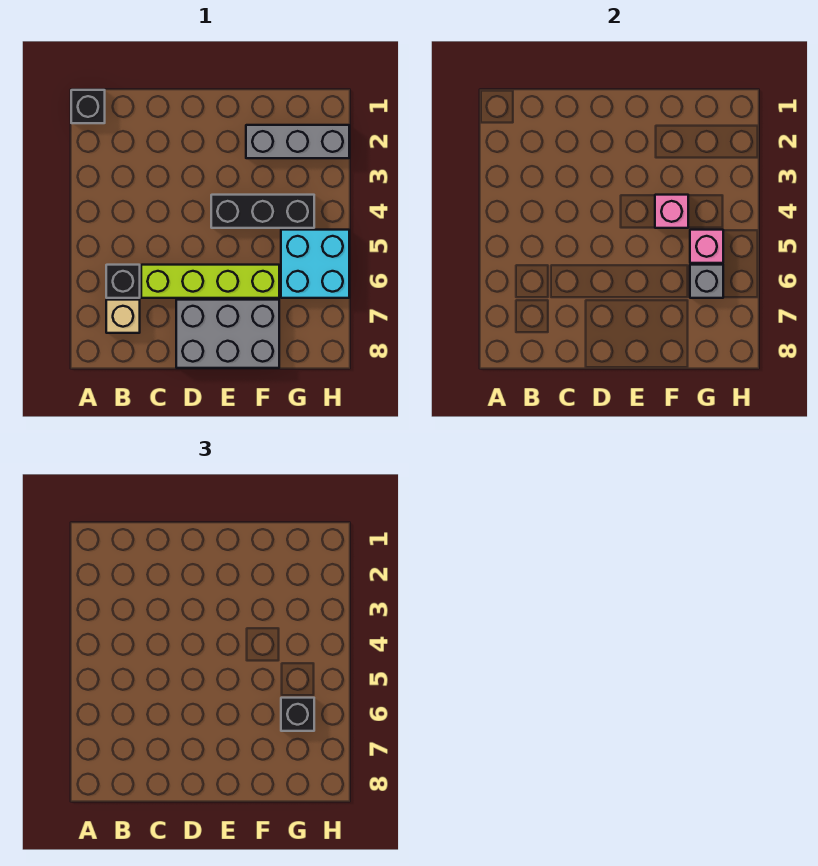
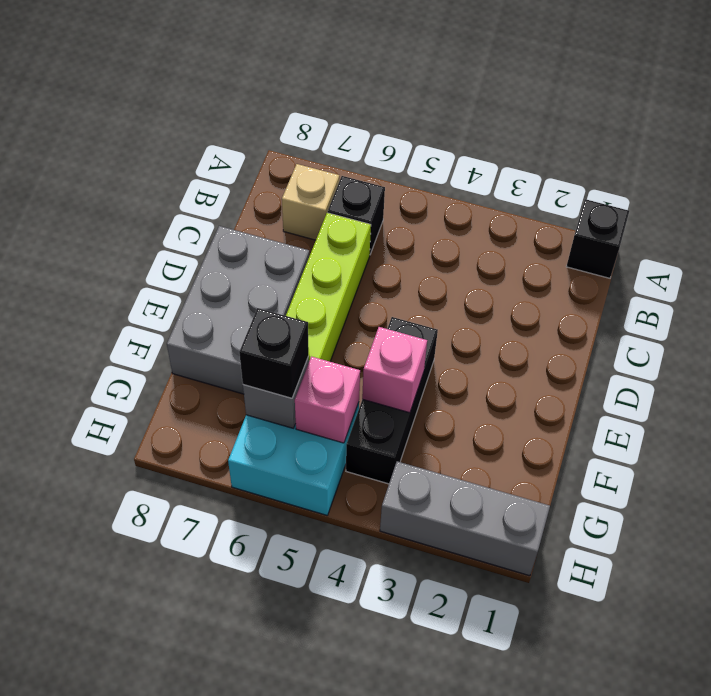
grey 1x3 brick [246,125,349,158] -> grey 1x3 brick turned to [380,461,550,576]

